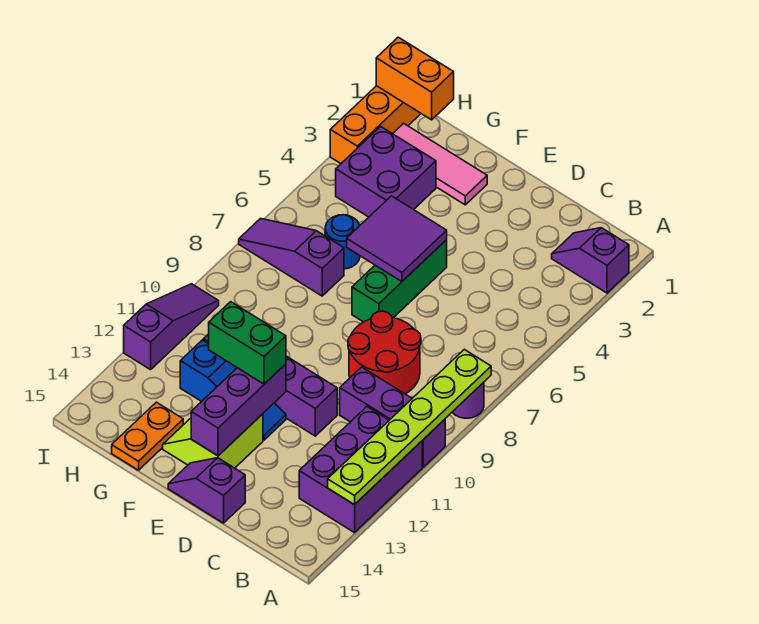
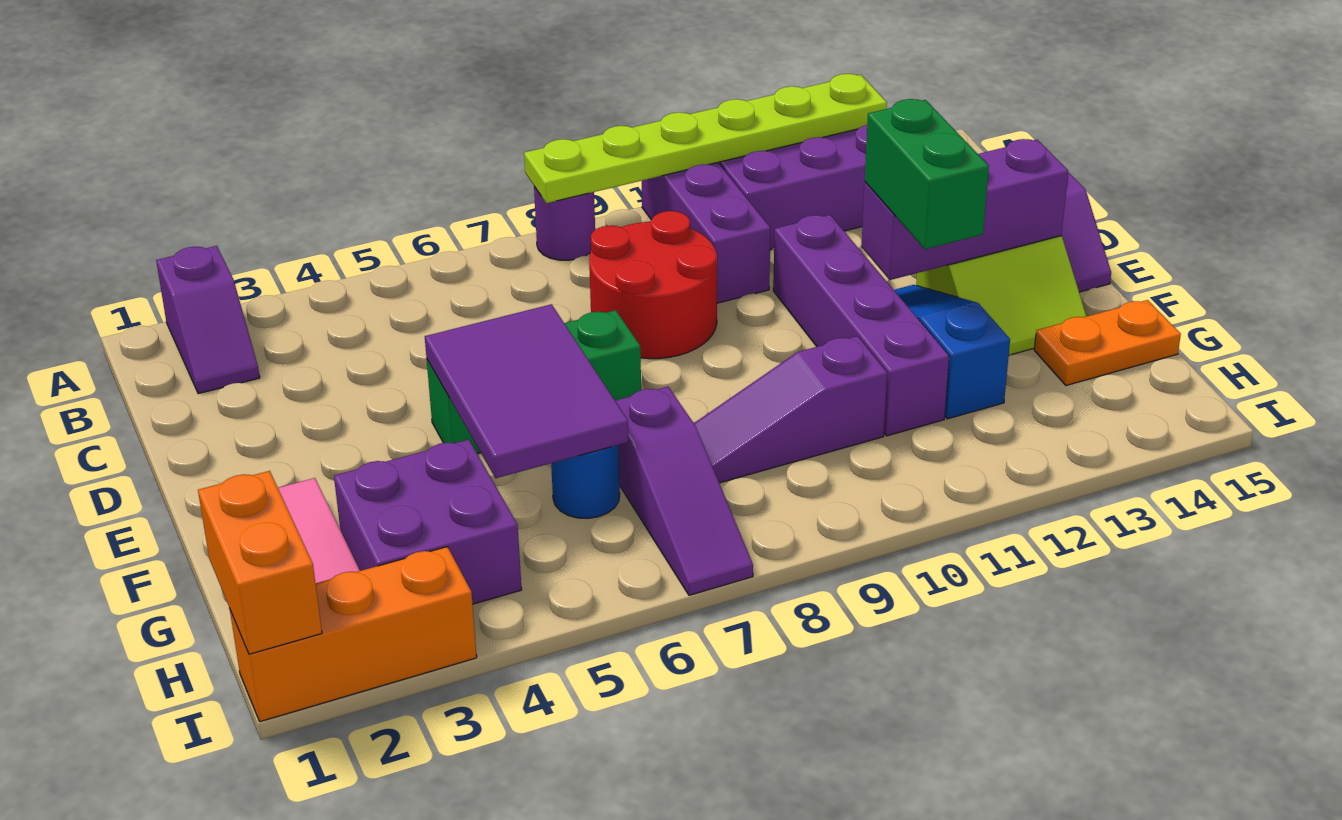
purple 2x2 tile [347,196,447,282] -> purple 2x3 tile [425,304,628,478]
purple 1x3 slope [124,284,219,370] -> purple 1x3 slope moved to [694,336,887,483]

